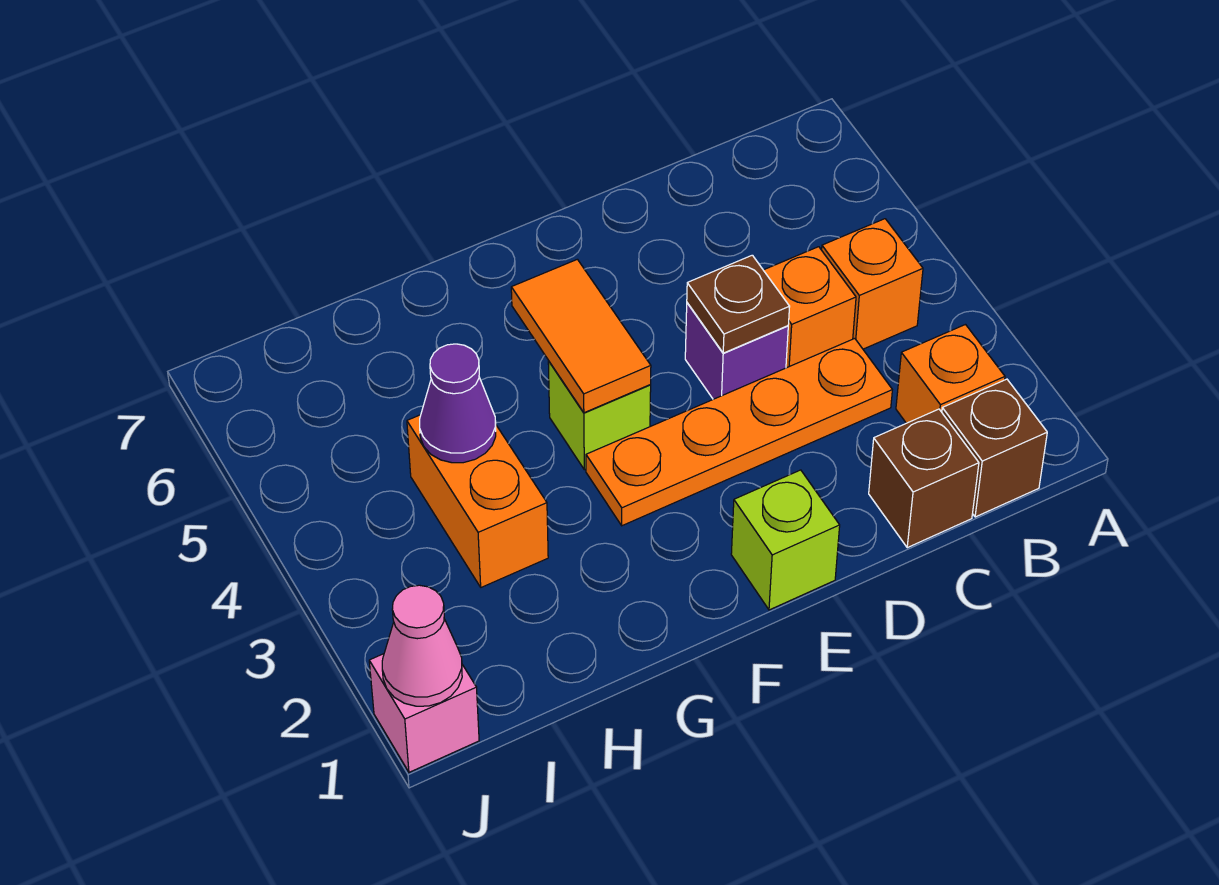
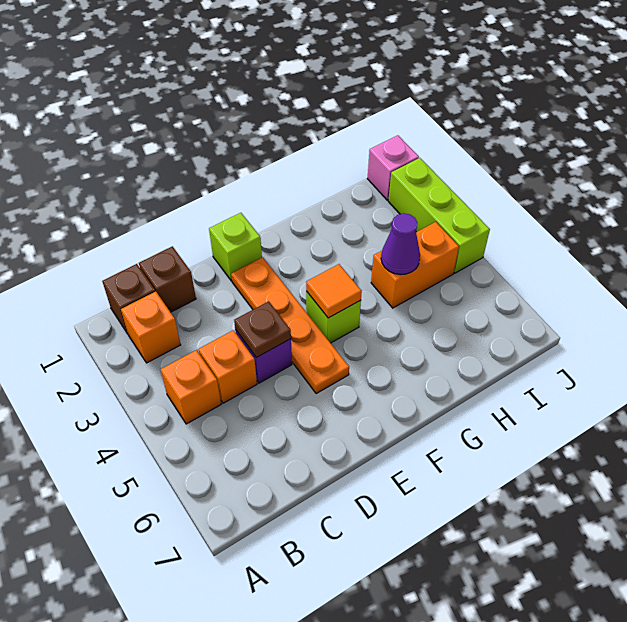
orange 1x4 plate [586,339,892,526] -> orange 1x4 plate turned to [231,257,349,394]
orange 1x2 tile [511,259,651,413] -> orange 1x1 tile [306,264,362,318]
orange 1x2 brick [407,415,548,587] -> orange 1x2 brick turned to [371,222,459,308]
pink 1x1 cone [382,585,462,706] -> none
none -> lime 1x3 brick [388,158,490,273]

